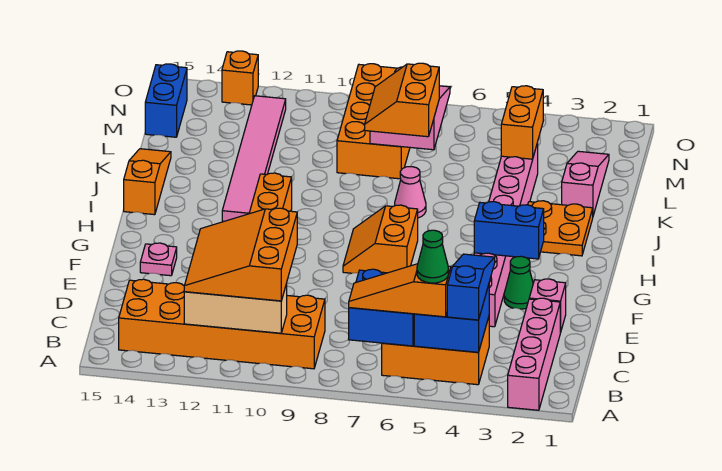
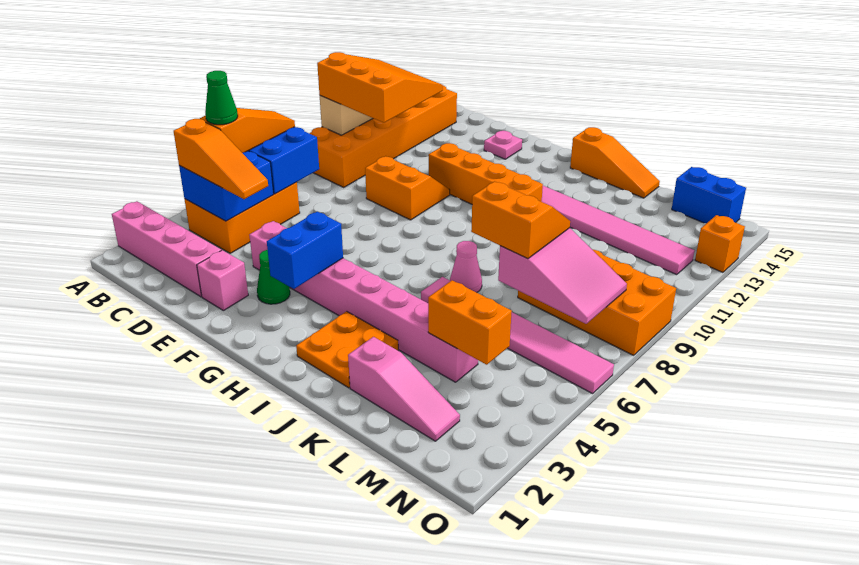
blue 1x3 slope [447,254,495,320] -> orange 1x3 slope [174,119,268,199]
orange 2x2 slope [343,205,418,273] -> orange 2x2 slope moved to [365,156,450,220]
none -> pink 1x6 tile [421,277,614,394]

